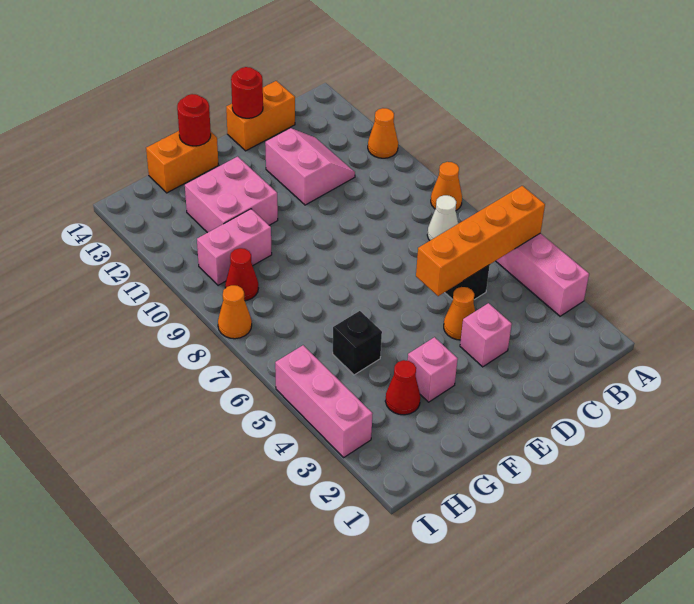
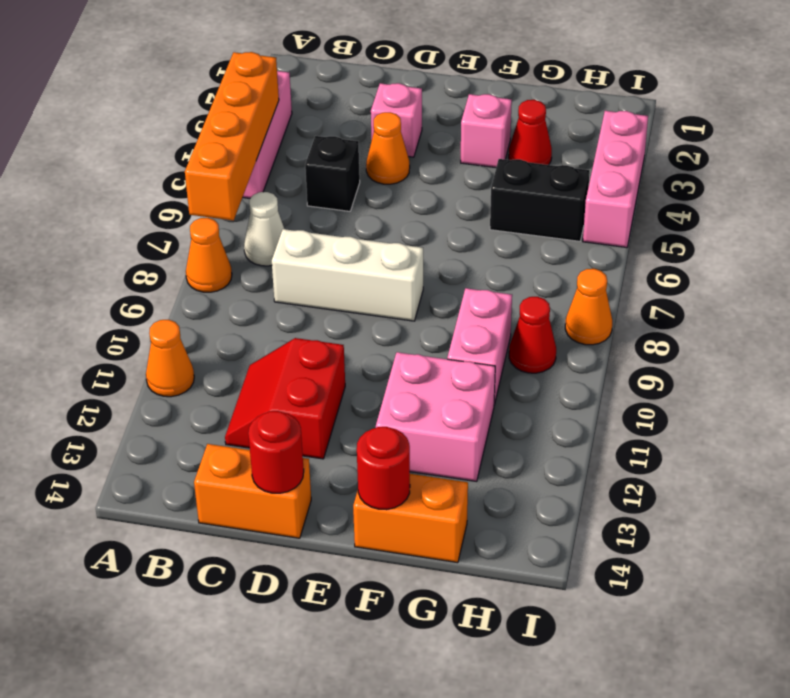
orange 1x4 brick [416,186,545,296] -> orange 1x4 brick turned to [185,52,279,220]
none -> white 1x3 brick [272,229,423,321]
pink 2x2 slope [265,128,355,205] -> red 2x2 slope [225,338,345,459]
black 1x1 brick [333,311,382,375] -> black 1x2 brick [490,159,590,241]
pink 1x2 brick [197,209,272,285] -> pink 1x2 brick turned to [447,288,512,405]

